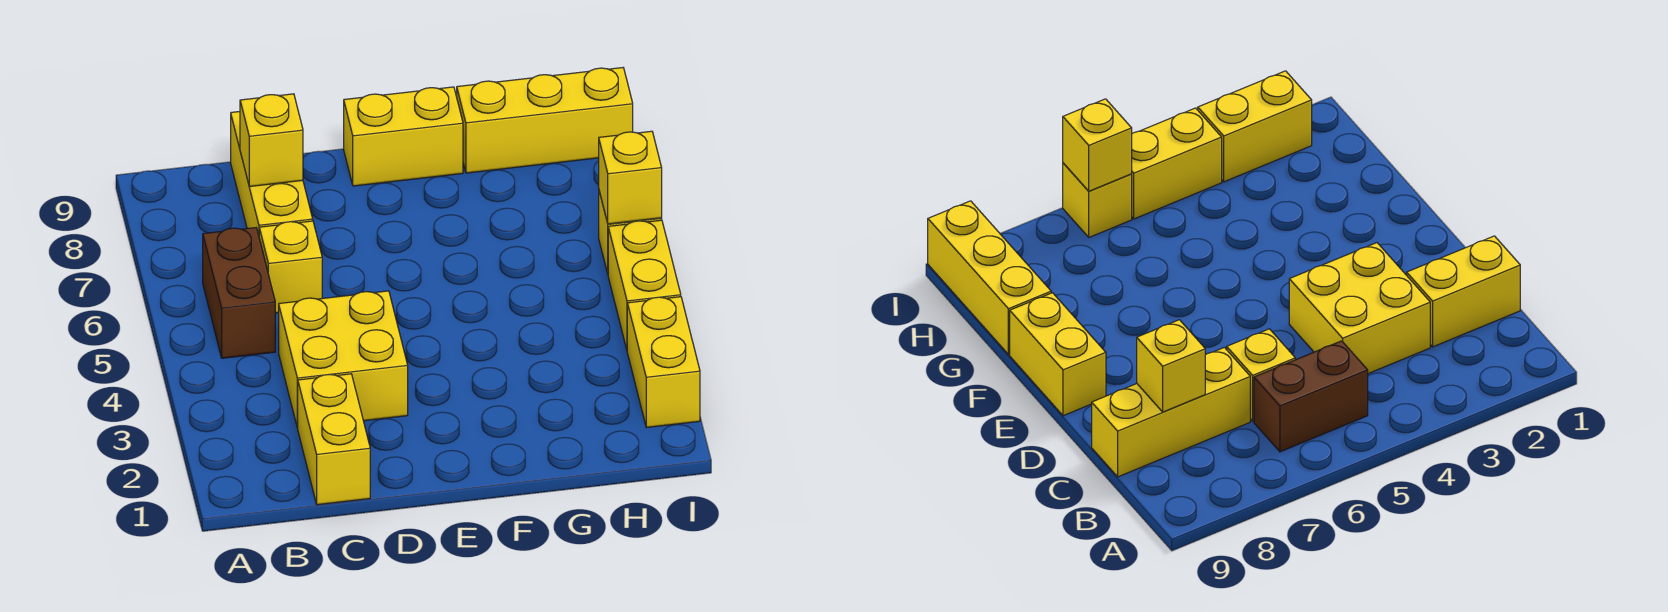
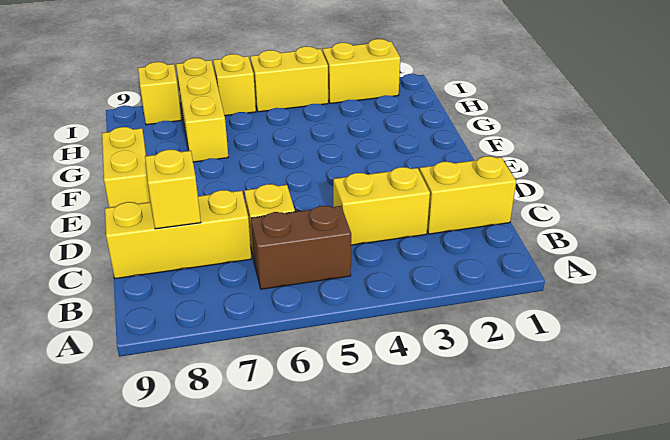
yellow 2x2 brick [279,291,408,428] -> yellow 1x2 brick [333,167,430,245]
yellow 1x3 brick [457,68,633,173] -> yellow 1x3 brick moved to [176,58,228,162]
yellow 1x1 brick [599,131,662,224] -> yellow 1x1 brick moved to [138,62,182,125]

